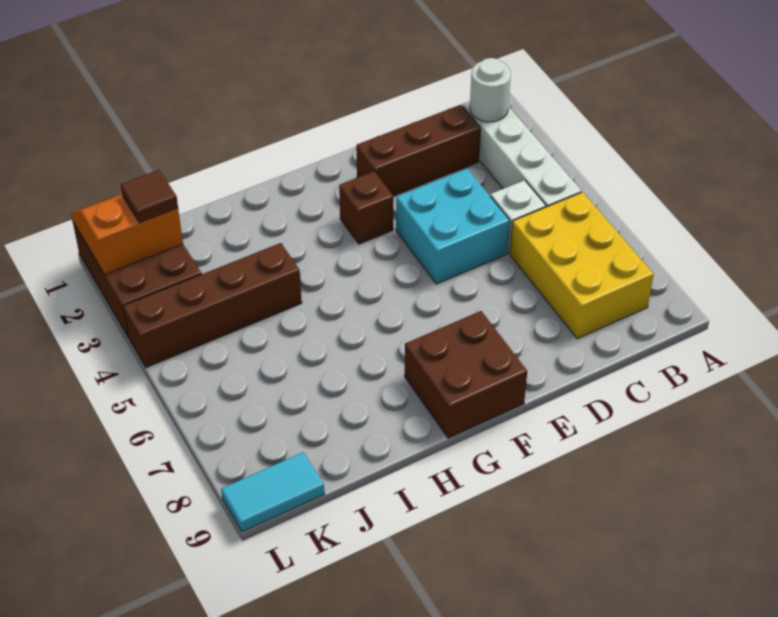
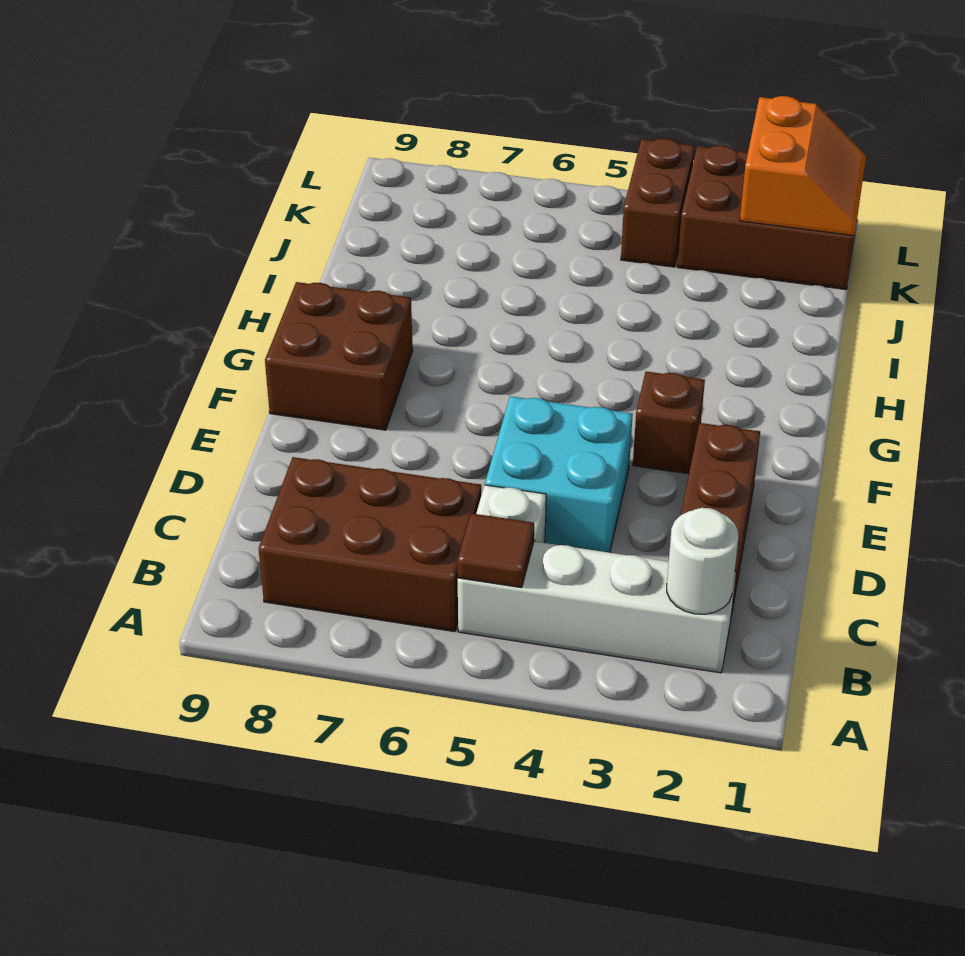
yellow 2x3 brick [510,192,654,339] -> brown 2x3 brick [259,457,481,632]
brown 1x4 brick [123,243,302,368] -> brown 1x2 brick [621,139,694,267]
brown 1x1 tile [121,170,178,223] -> brown 1x1 tile moved to [457,513,534,588]
cyan 1x2 tile [221,452,324,532] -> none

